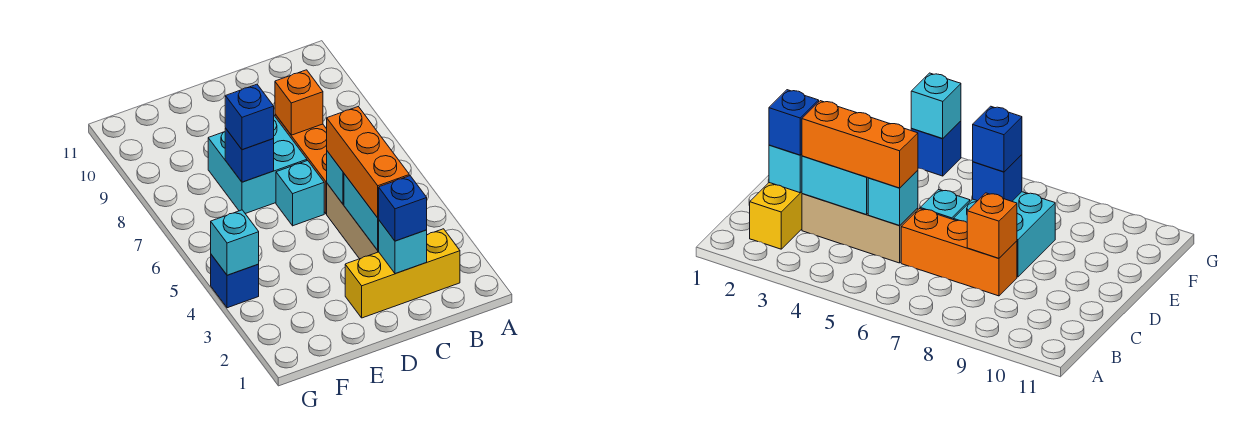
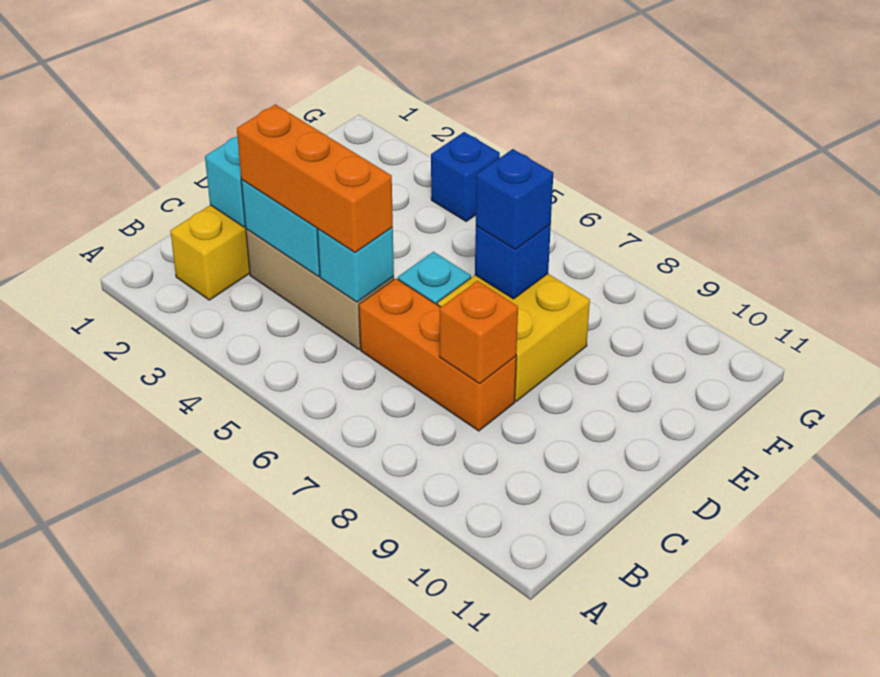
blue 1x1 brick [379,176,427,241] -> none
cyan 2x2 brick [208,116,307,214] -> yellow 2x2 brick [437,274,590,401]
cyan 1x1 brick [211,210,259,275] -> none

